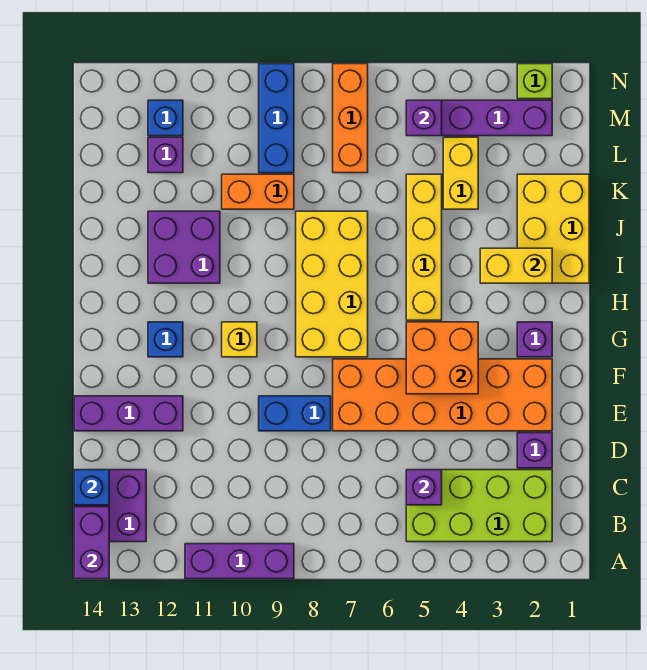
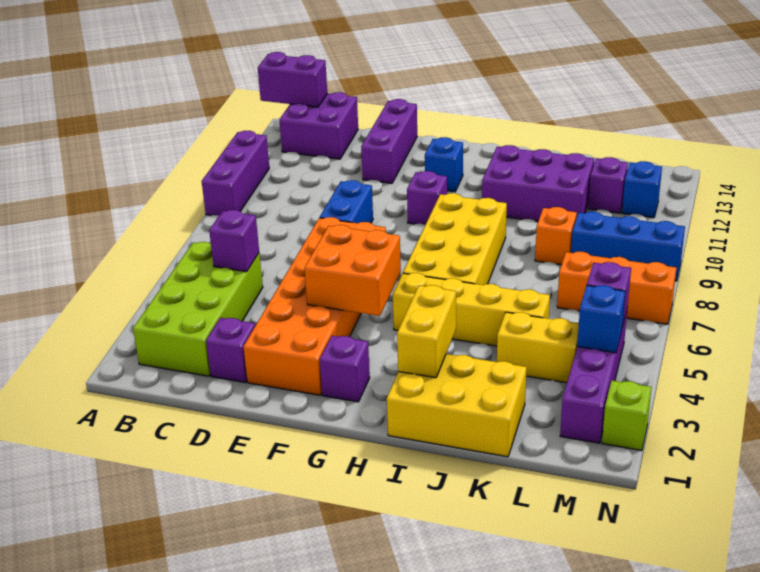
blue 1x1 brick [74,470,109,505] -> blue 1x1 brick moved to [577,285,625,353]
yellow 2x4 brick [296,211,368,357] -> yellow 2x4 brick turned to [403,193,507,285]
yellow 1x1 brick [222,322,257,357] -> purple 1x1 brick [407,171,447,225]
purple 2x2 brick [148,211,220,283] -> purple 2x3 brick [482,145,594,221]
orange 1x2 brick [222,174,294,209] -> orange 1x1 brick [535,207,577,265]

